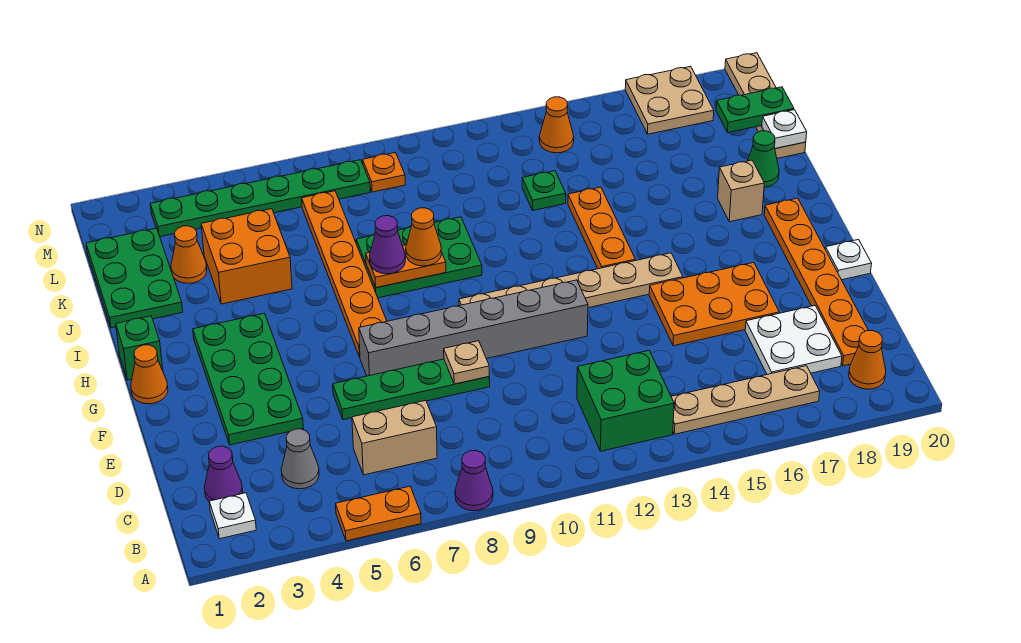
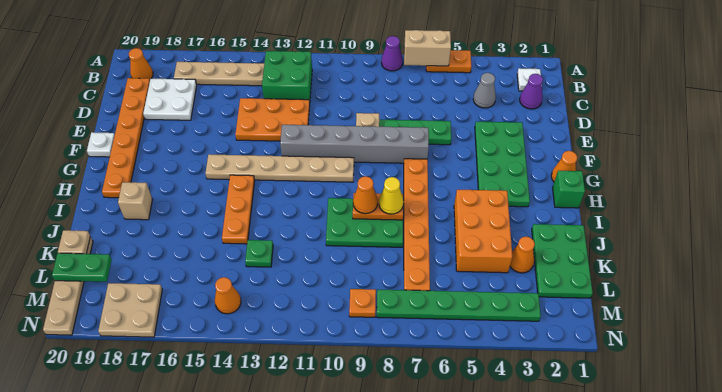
tan 1x2 brick [352,400,437,475] -> tan 1x2 brick moved to [404,30,451,66]
orange 2x3 plate [649,263,779,346] -> orange 2x3 plate moved to [235,98,310,141]
purple 1x1 cone [370,216,405,274] -> yellow 1x1 cone [379,177,404,214]
orange 2x2 brick [201,209,292,304] -> orange 2x3 brick [454,190,512,273]
green 1x1 cone [748,131,779,187] -> none
white 1x1 plate [762,110,807,149] -> tan 1x1 plate [58,230,90,254]

